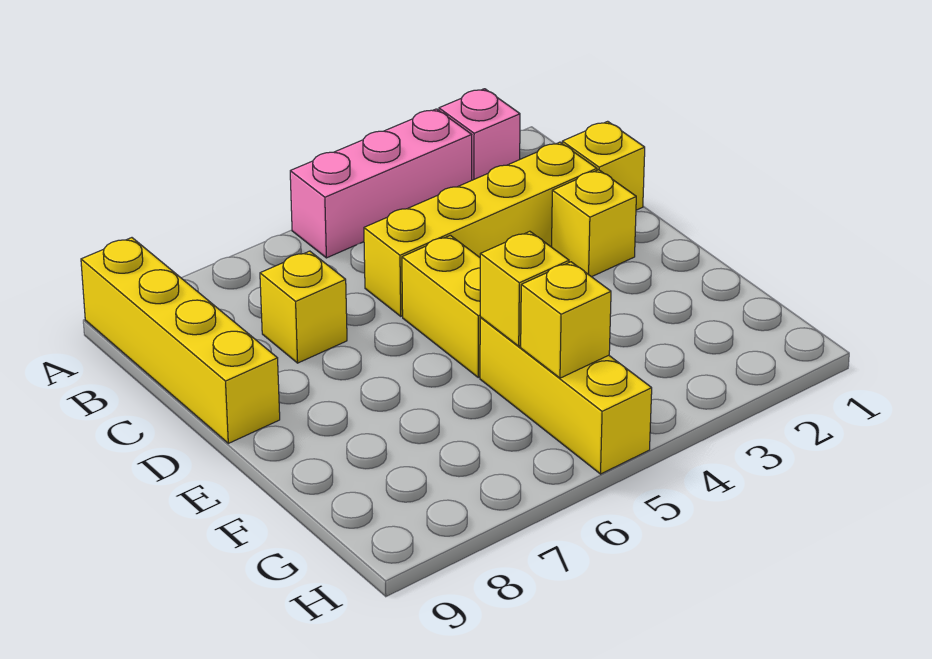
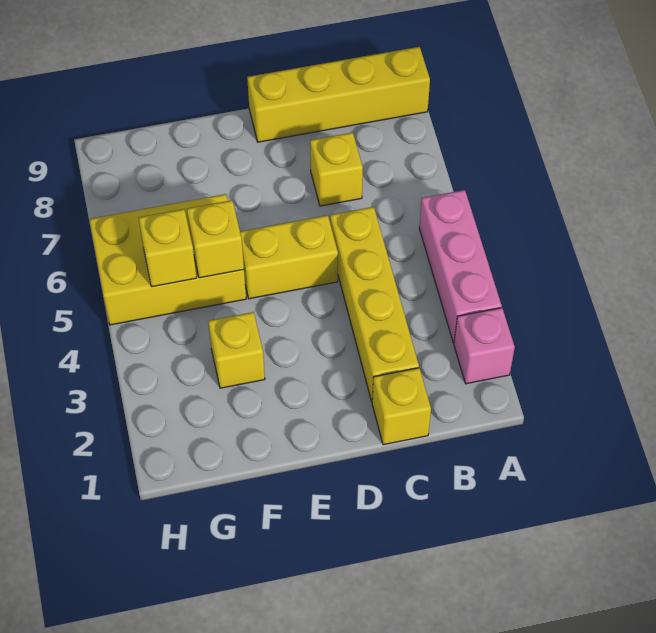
yellow 1x1 brick [552,170,636,277] -> yellow 1x1 brick moved to [208,312,265,388]
yellow 1x3 brick [480,318,652,474] -> yellow 2x3 brick [89,194,246,325]

